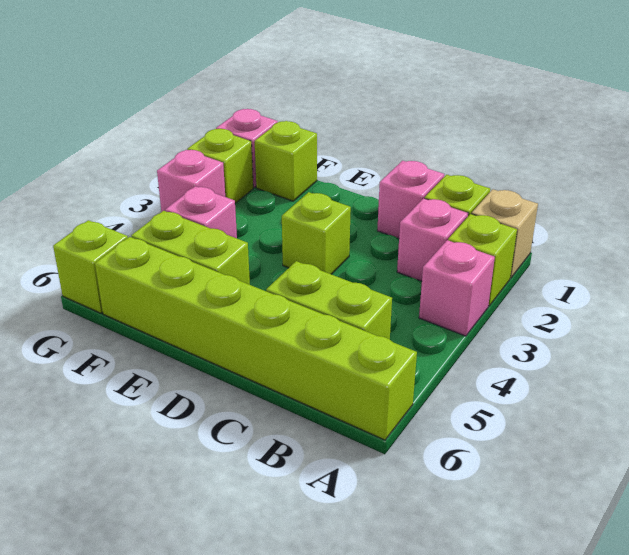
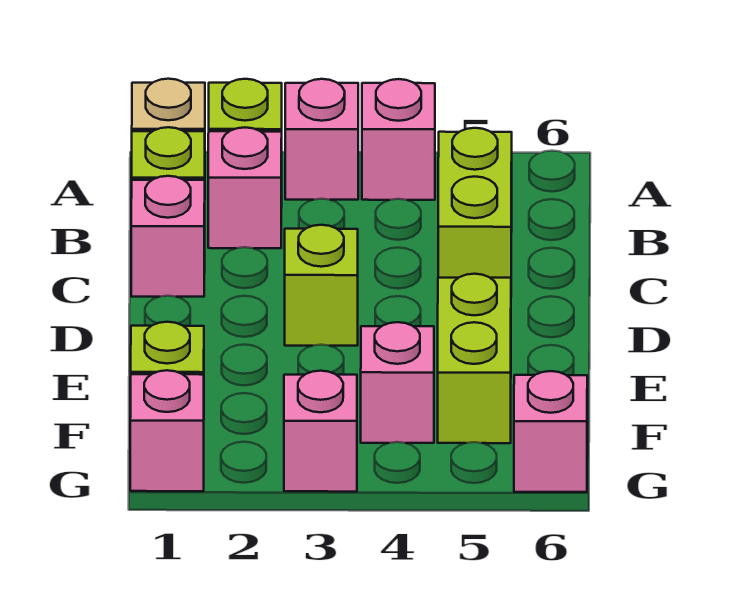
none -> pink 1x1 brick [362,79,435,200]
lime 1x6 brick [95,237,417,440] -> none
lime 1x1 brick [187,129,253,203] -> none
lime 1x1 brick [53,220,128,313] -> pink 1x1 brick [514,371,587,492]

